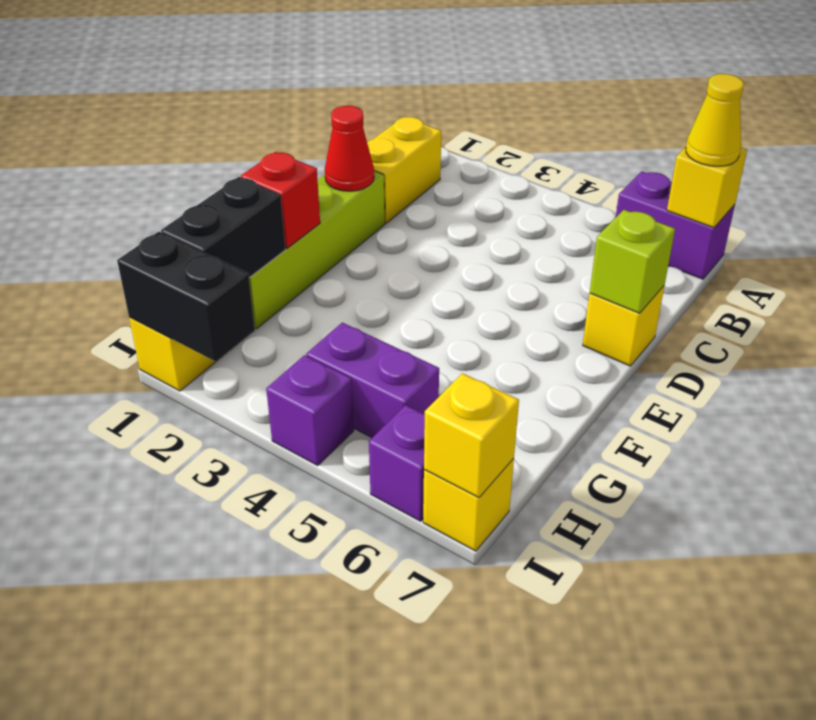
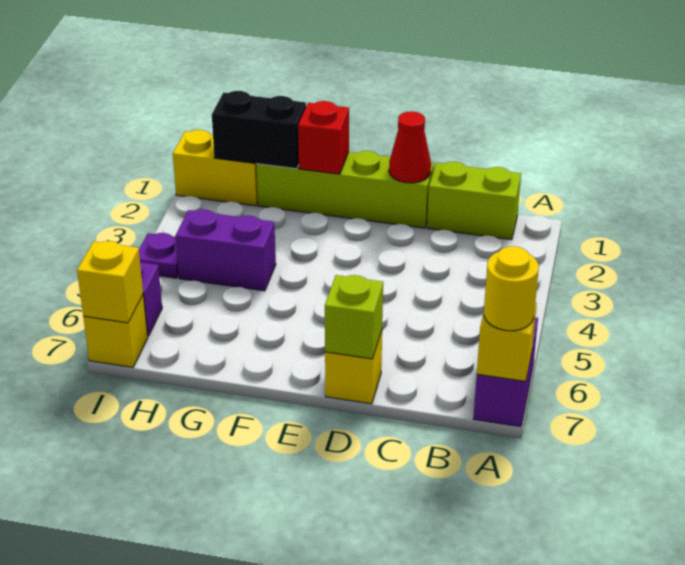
yellow 1x1 cone [686,74,744,166] -> yellow 1x1 round brick [484,246,539,331]
yellow 1x2 brick [367,117,441,223] -> lime 1x2 brick [427,162,521,240]
purple 1x2 brick [306,323,439,438] -> purple 1x2 brick turned to [175,210,276,291]
black 1x2 brick [117,232,255,362] -> none
purple 1x1 brick [266,355,354,465] -> purple 1x1 plate [139,233,179,278]

